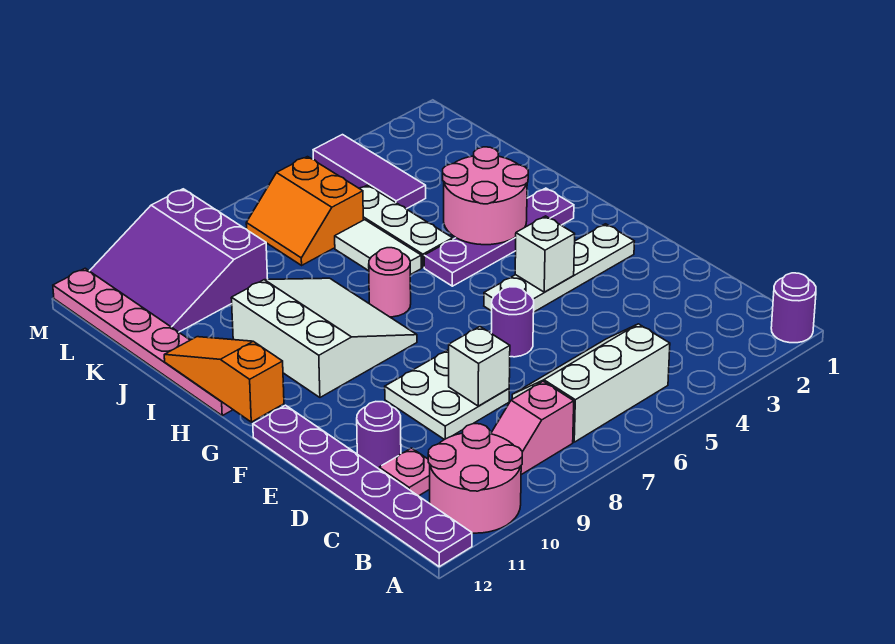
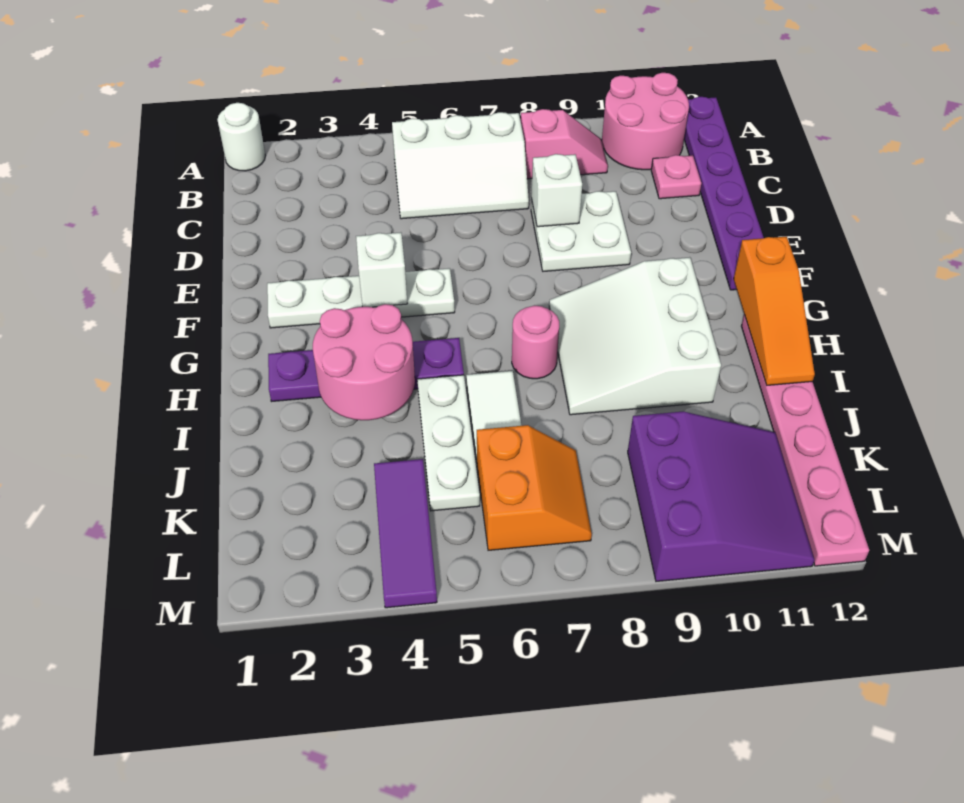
purple 1x1 round brick [771,273,816,343] -> white 1x1 round brick [217,103,265,171]
purple 1x1 round brick [357,402,401,469] -> none
purple 1x1 round brick [491,287,534,357] -> none

